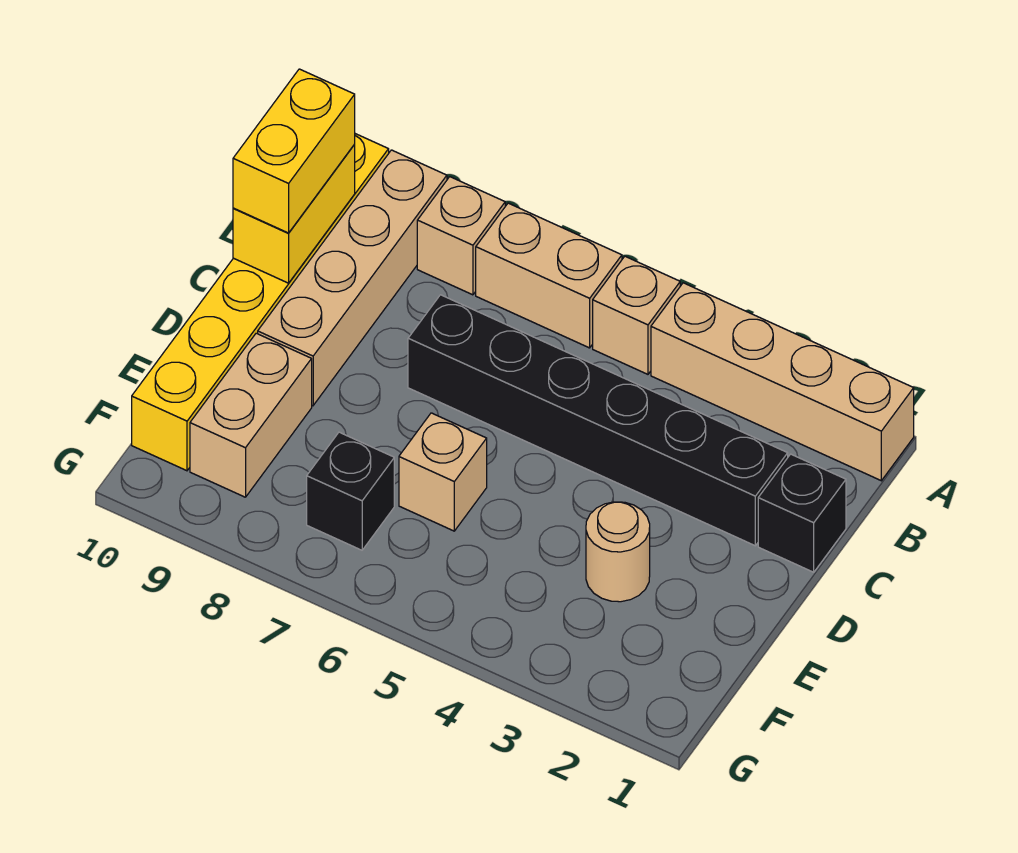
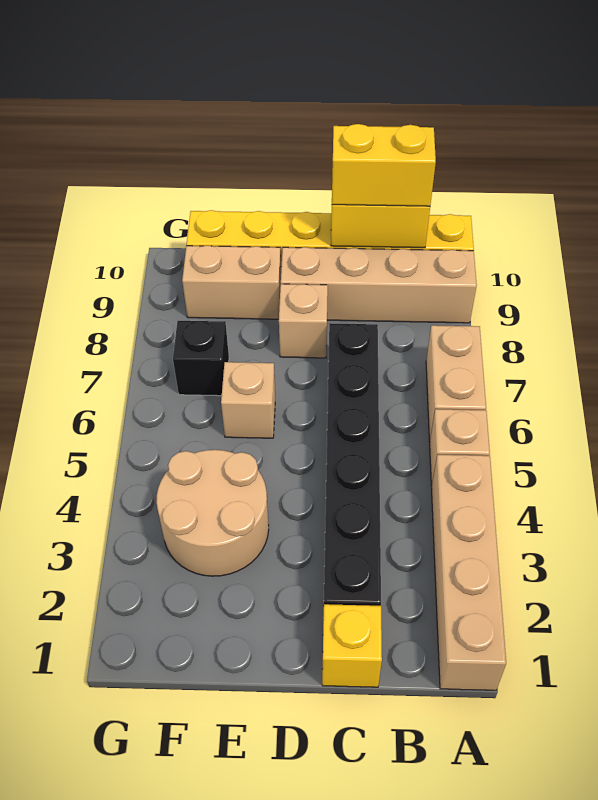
tan 1x1 brick [417,177,505,295] -> tan 1x1 brick moved to [279,284,328,358]
black 1x1 brick [758,454,846,572] -> yellow 1x1 brick [322,604,382,687]
tan 1x1 round brick [586,502,650,602] -> tan 2x2 round brick [156,450,269,576]

